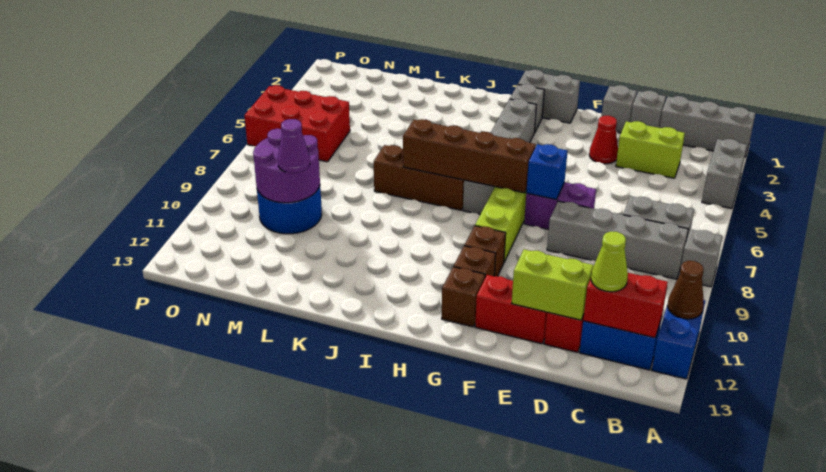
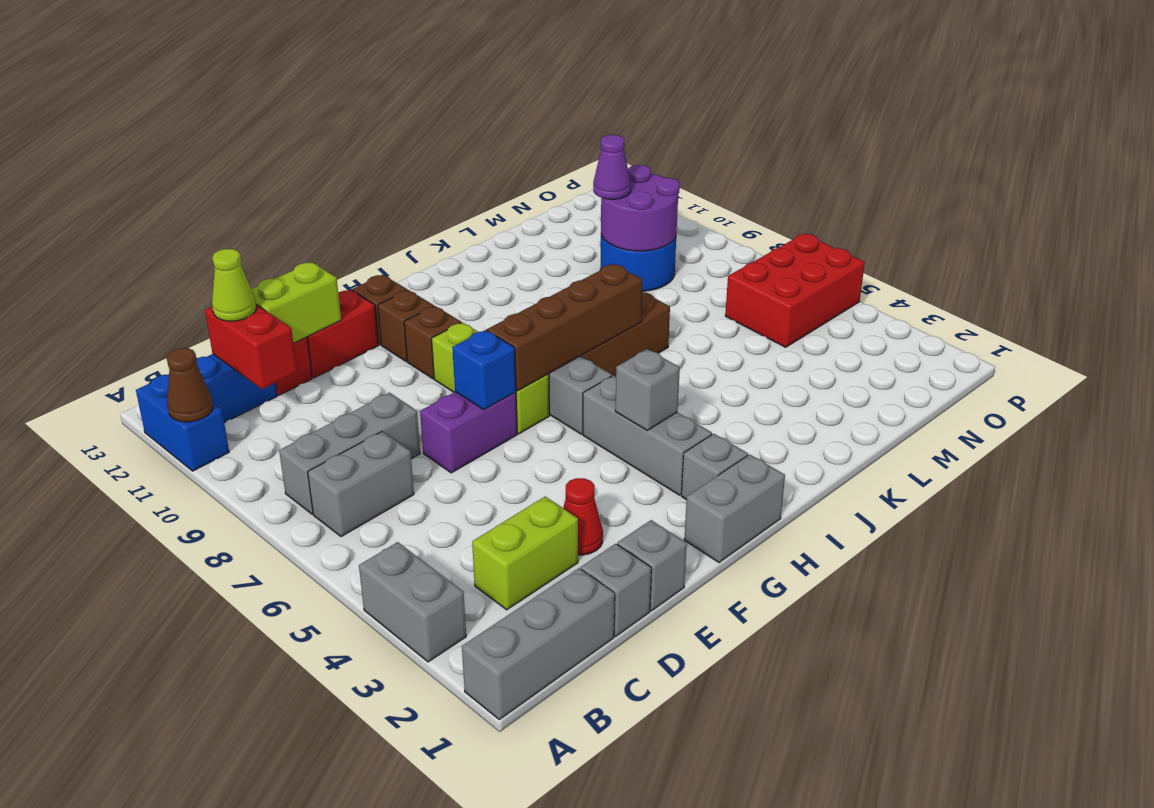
grey 1x1 brick [681,229,723,287] -> grey 1x1 brick moved to [615,349,680,430]
grey 1x4 brick [547,201,688,279] -> grey 1x3 brick [279,392,420,514]
red 1x2 brick [583,273,668,338] -> red 1x2 brick turned to [205,305,297,389]

